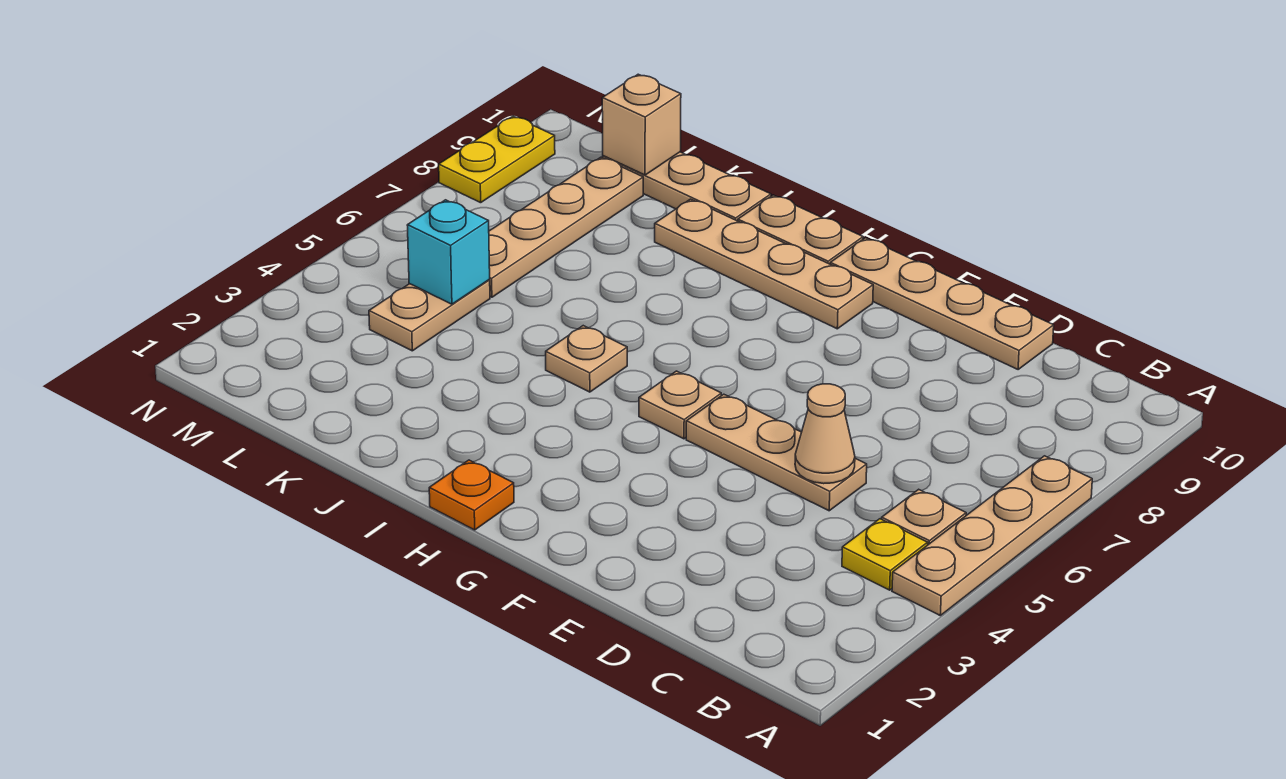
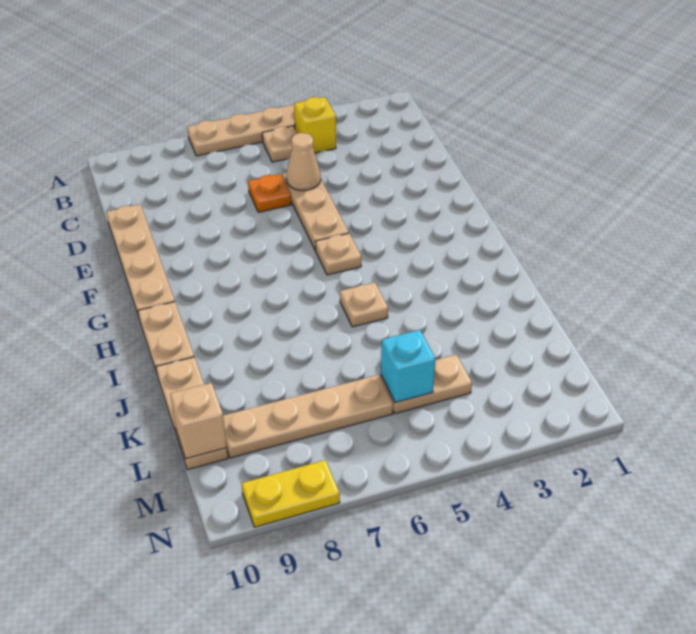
yellow 1x1 plate [842,519,928,590] -> yellow 1x1 brick [294,97,336,153]
tan 1x4 plate [655,199,873,329] -> none
orange 1x1 plate [429,460,514,530] -> orange 1x1 plate moved to [248,174,291,212]

